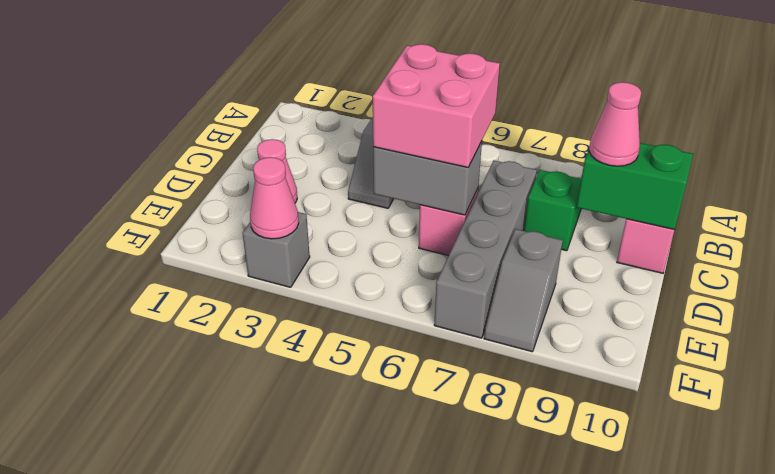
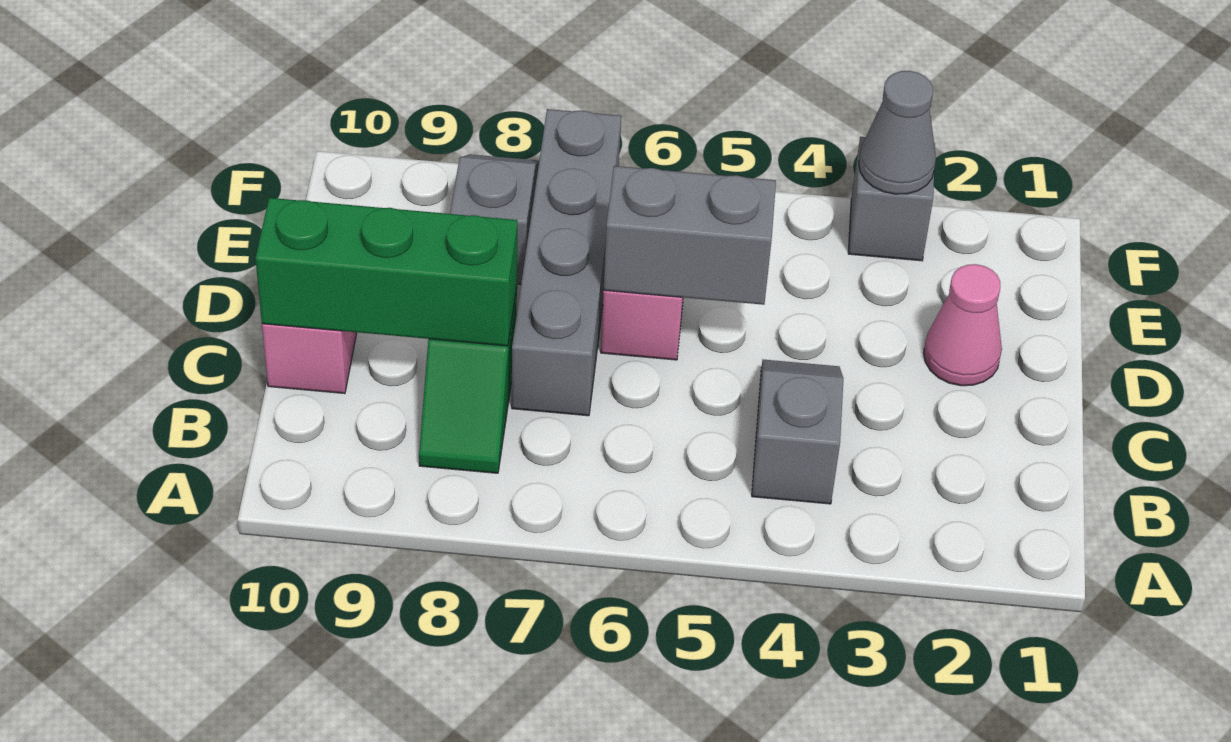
pink 2x2 brick [373,44,500,167] -> none
green 1x2 brick [577,143,693,230] -> green 1x3 brick [255,198,517,346]
pink 1x1 cone [589,82,641,166] -> none
pink 1x1 cone [250,157,299,239] -> grey 1x1 cone [859,71,936,194]

